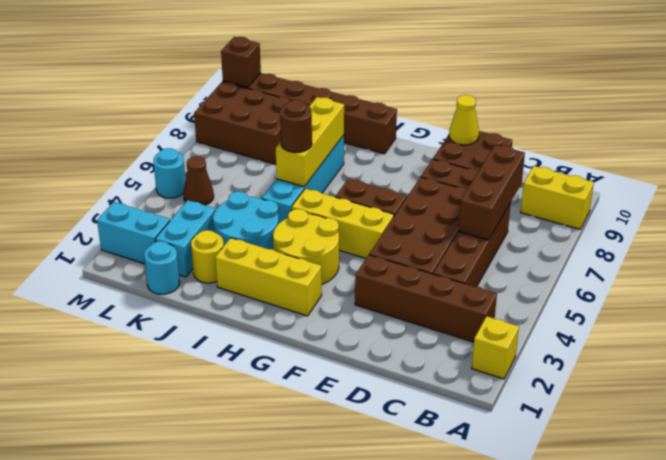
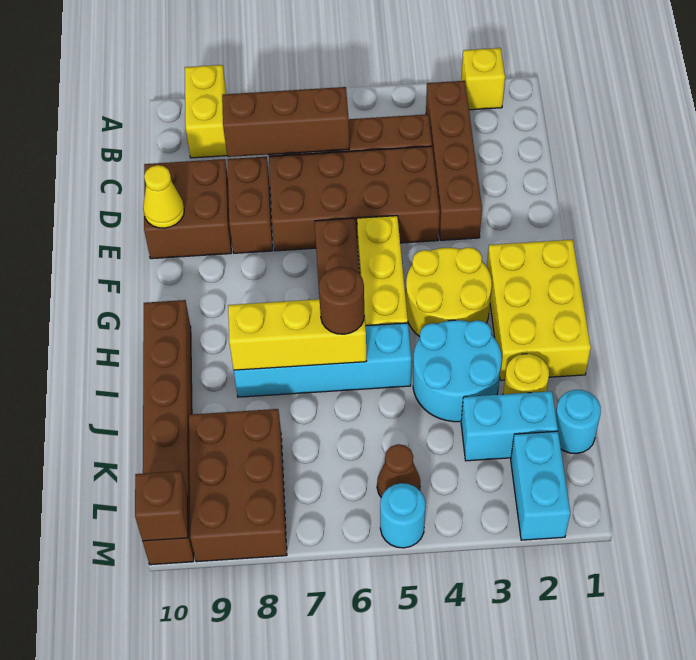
yellow 1x3 brick [215,238,322,316] -> yellow 2x3 brick [487,240,591,380]

